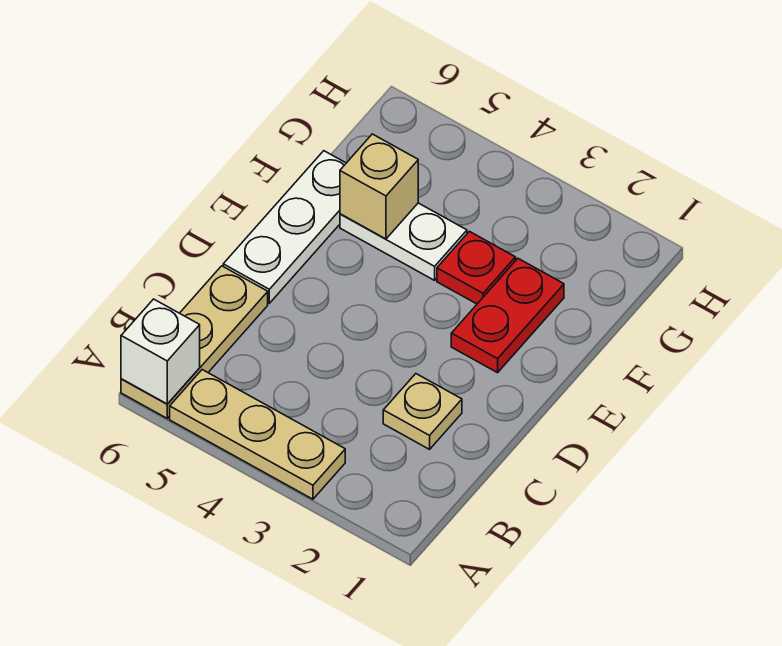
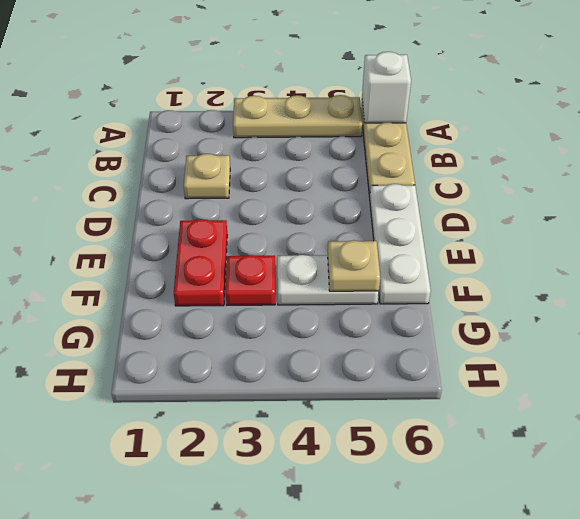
tan 1x1 brick [340,134,418,239] -> tan 1x1 plate [328,240,380,291]

